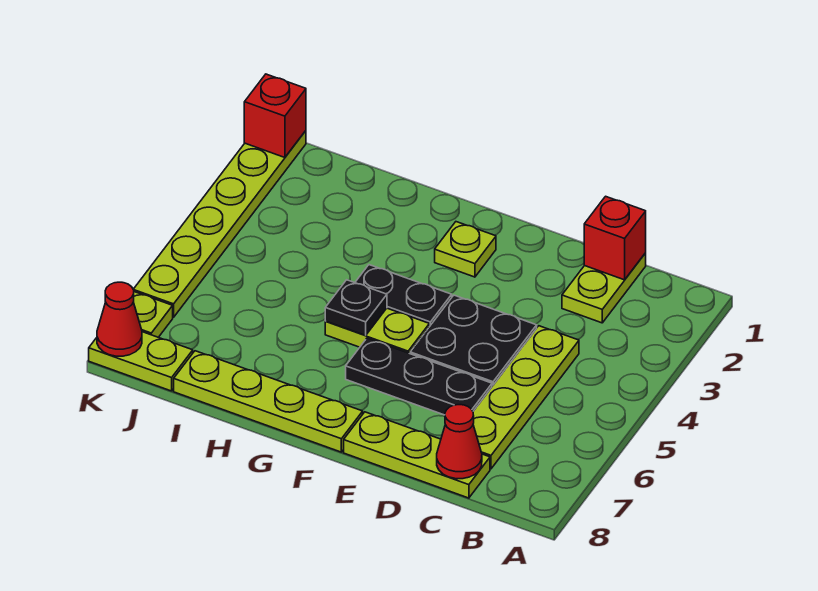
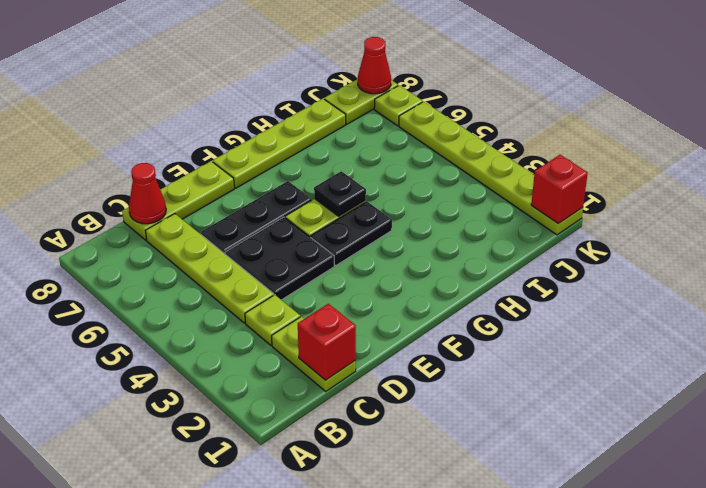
lime 1x1 plate [435,222,496,277] -> lime 1x1 plate moved to [245,295,300,345]

